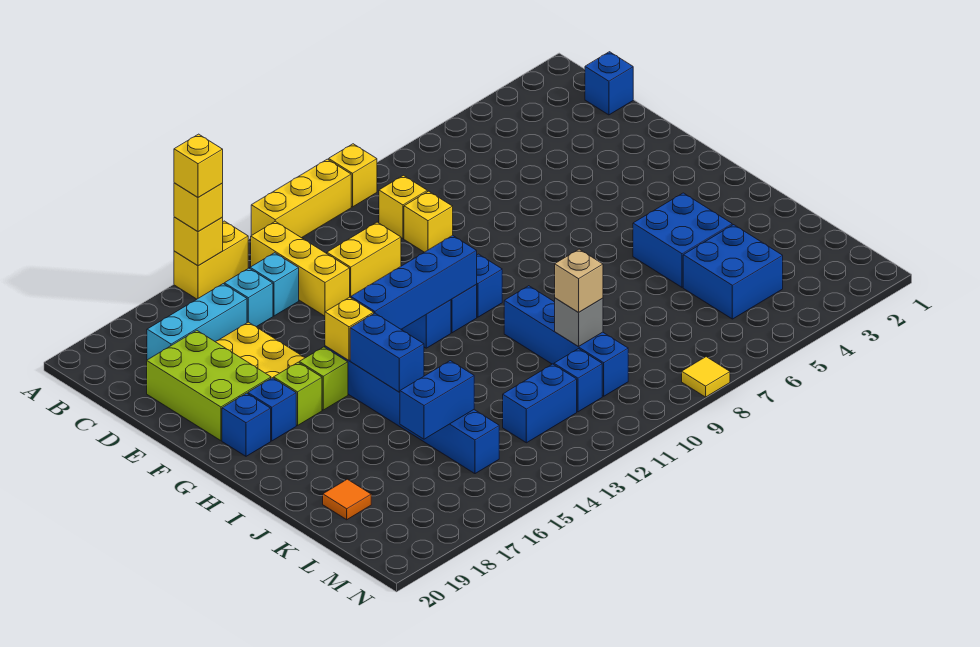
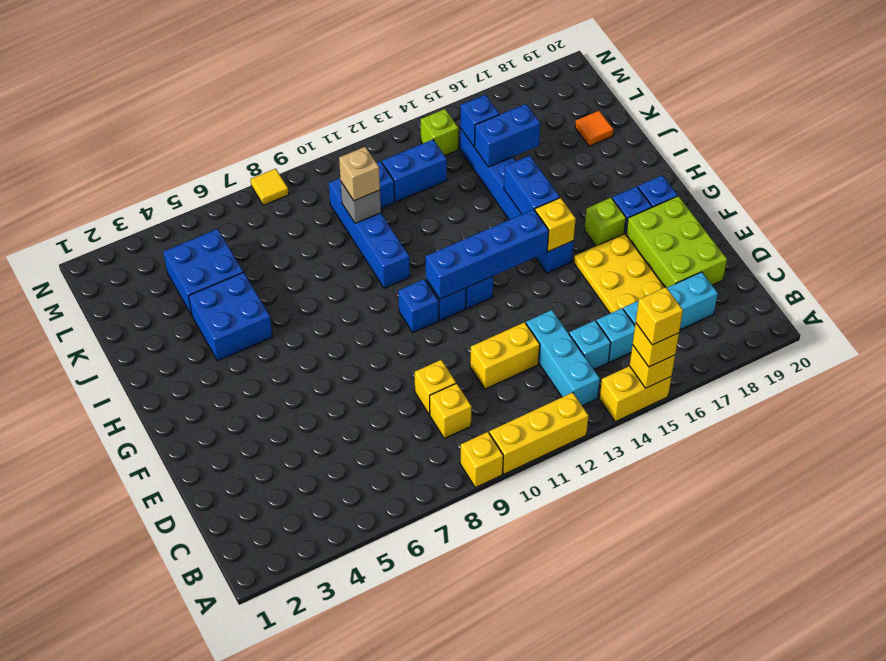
yellow 1x3 brick [251,221,350,316] -> cyan 1x3 brick [526,310,600,406]
blue 1x1 brick [585,52,633,115] -> blue 1x1 brick moved to [460,95,499,147]
lime 1x1 brick [299,347,348,410] -> lime 1x1 brick moved to [421,109,459,155]

